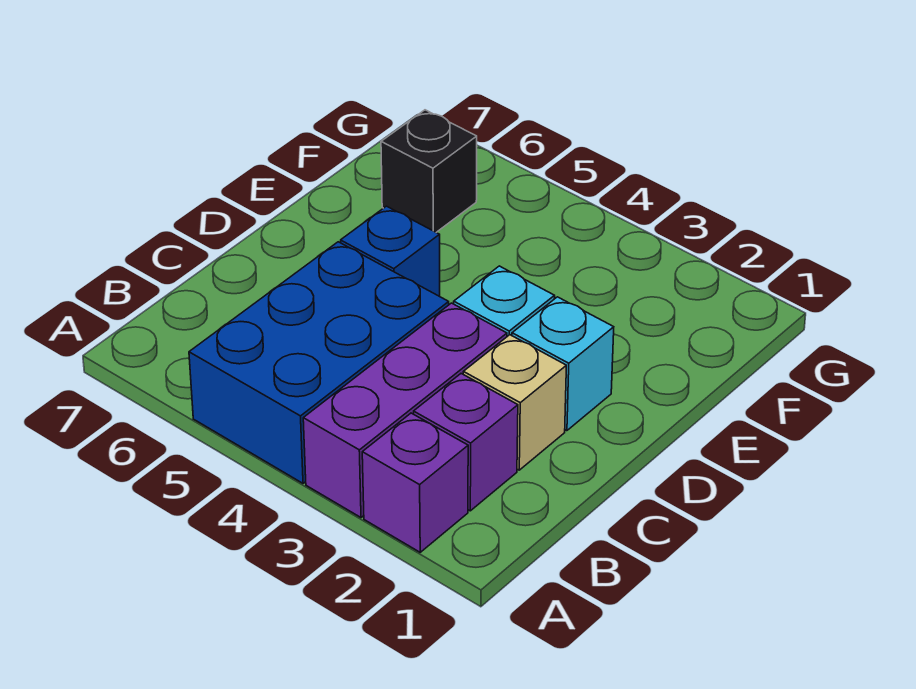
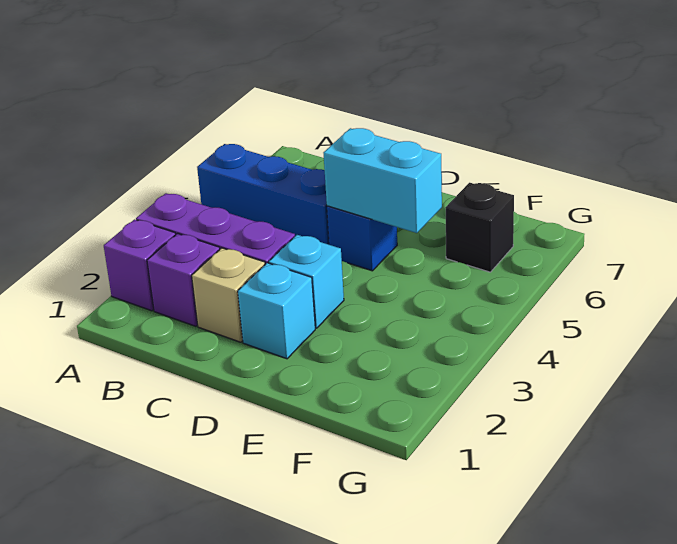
blue 2x3 brick [189,242,449,483] -> blue 1x3 brick [197,144,329,245]
none -> cyan 1x2 brick [324,128,442,233]

